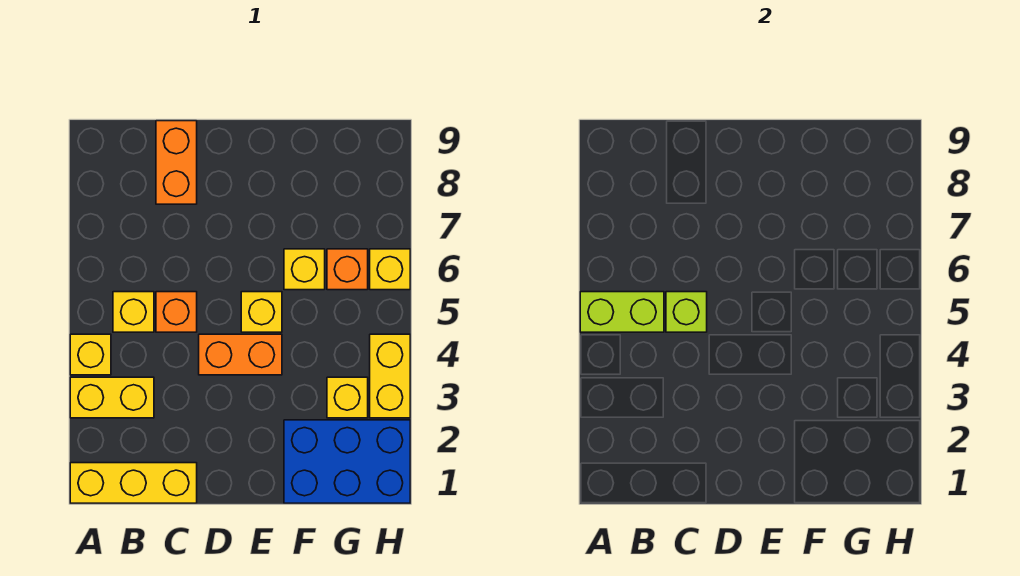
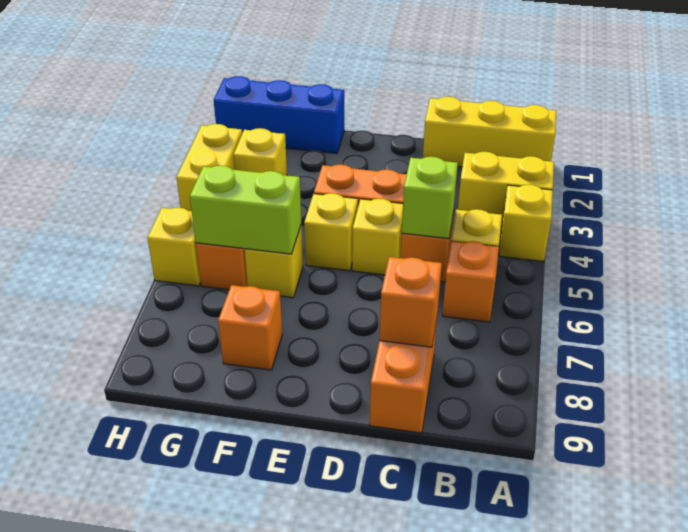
lime 1x2 brick [580,292,664,332] -> lime 1x2 brick moved to [190,166,301,254]
none -> orange 1x1 brick [442,241,499,322]
none -> orange 1x1 brick [379,257,442,347]
none -> yellow 1x1 brick [352,199,403,275]
blue 2x3 brick [284,420,410,503] -> blue 1x3 brick [214,76,344,154]
none -> orange 1x1 brick [218,285,282,370]

